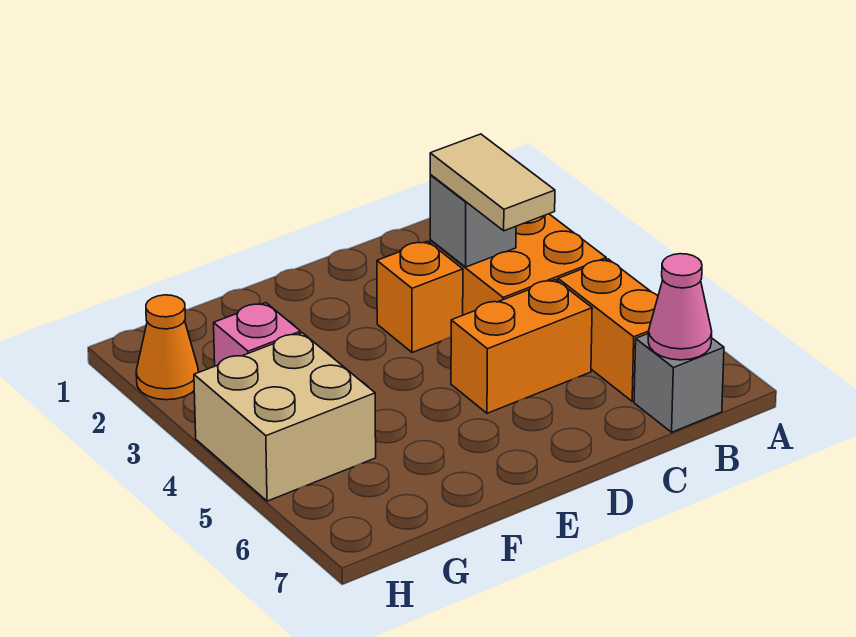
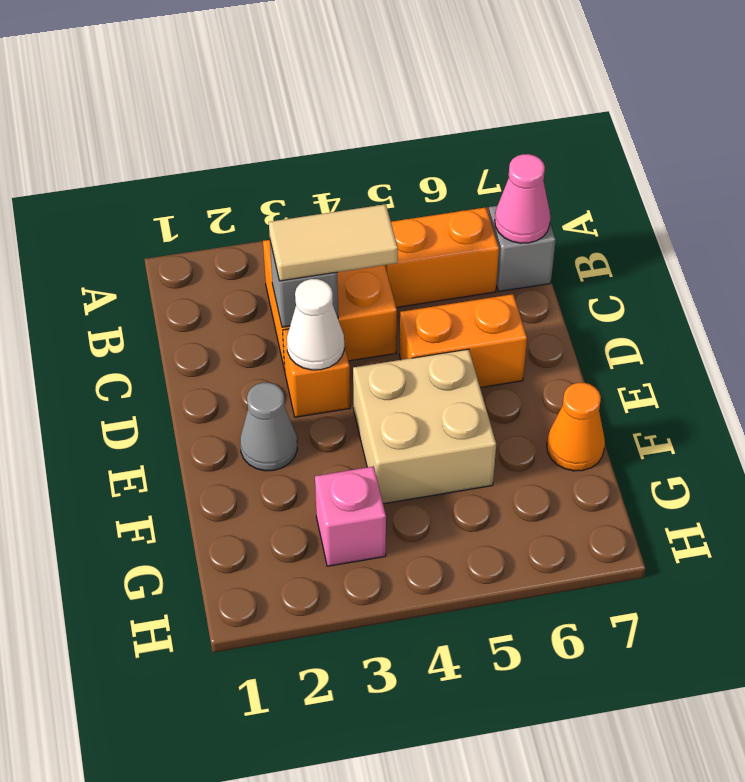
orange 1x2 brick [451,280,592,413] -> orange 1x2 brick turned to [399,294,527,388]
none -> white 1x1 cone [287,279,344,370]
none -> grey 1x1 cone [240,382,297,471]
tan 2x2 brick [194,333,376,501] -> tan 2x2 brick moved to [353,349,496,504]
orange 1x1 cone [136,295,199,400] -> orange 1x1 cone moved to [547,383,605,471]

